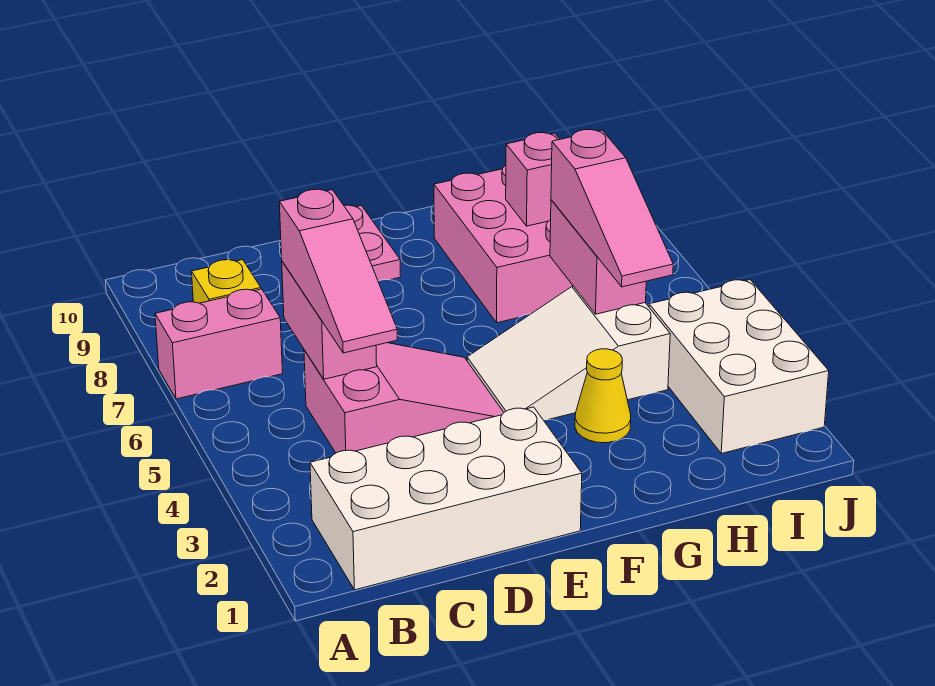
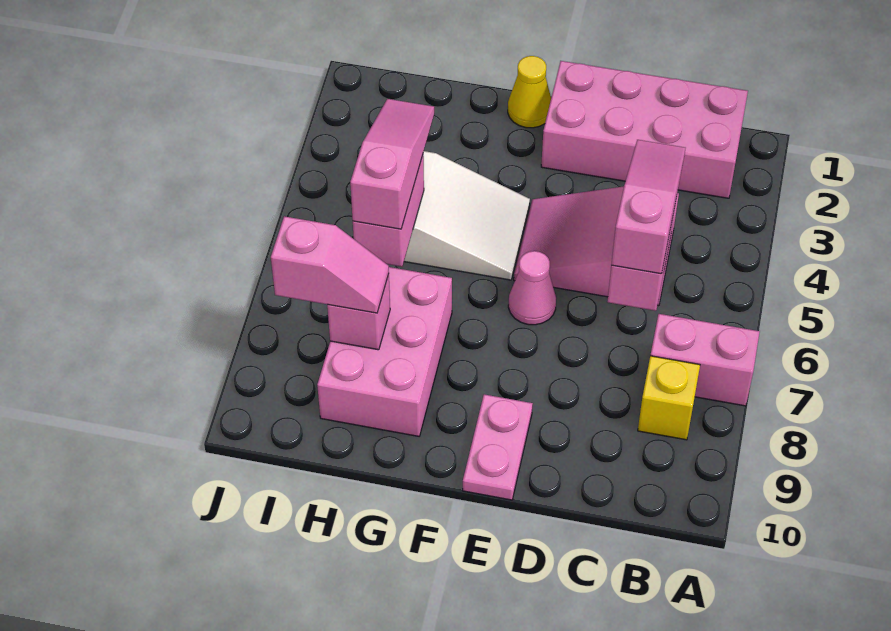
white 2x4 brick [310,407,582,590] -> pink 2x4 brick [541,61,748,198]
none -> pink 1x1 cone [508,251,556,325]
yellow 1x1 cone [575,349,631,443] -> yellow 1x1 cone moved to [508,56,551,128]
none -> pink 1x2 slope [271,216,389,313]
white 2x3 brick [649,280,829,454] -> none

